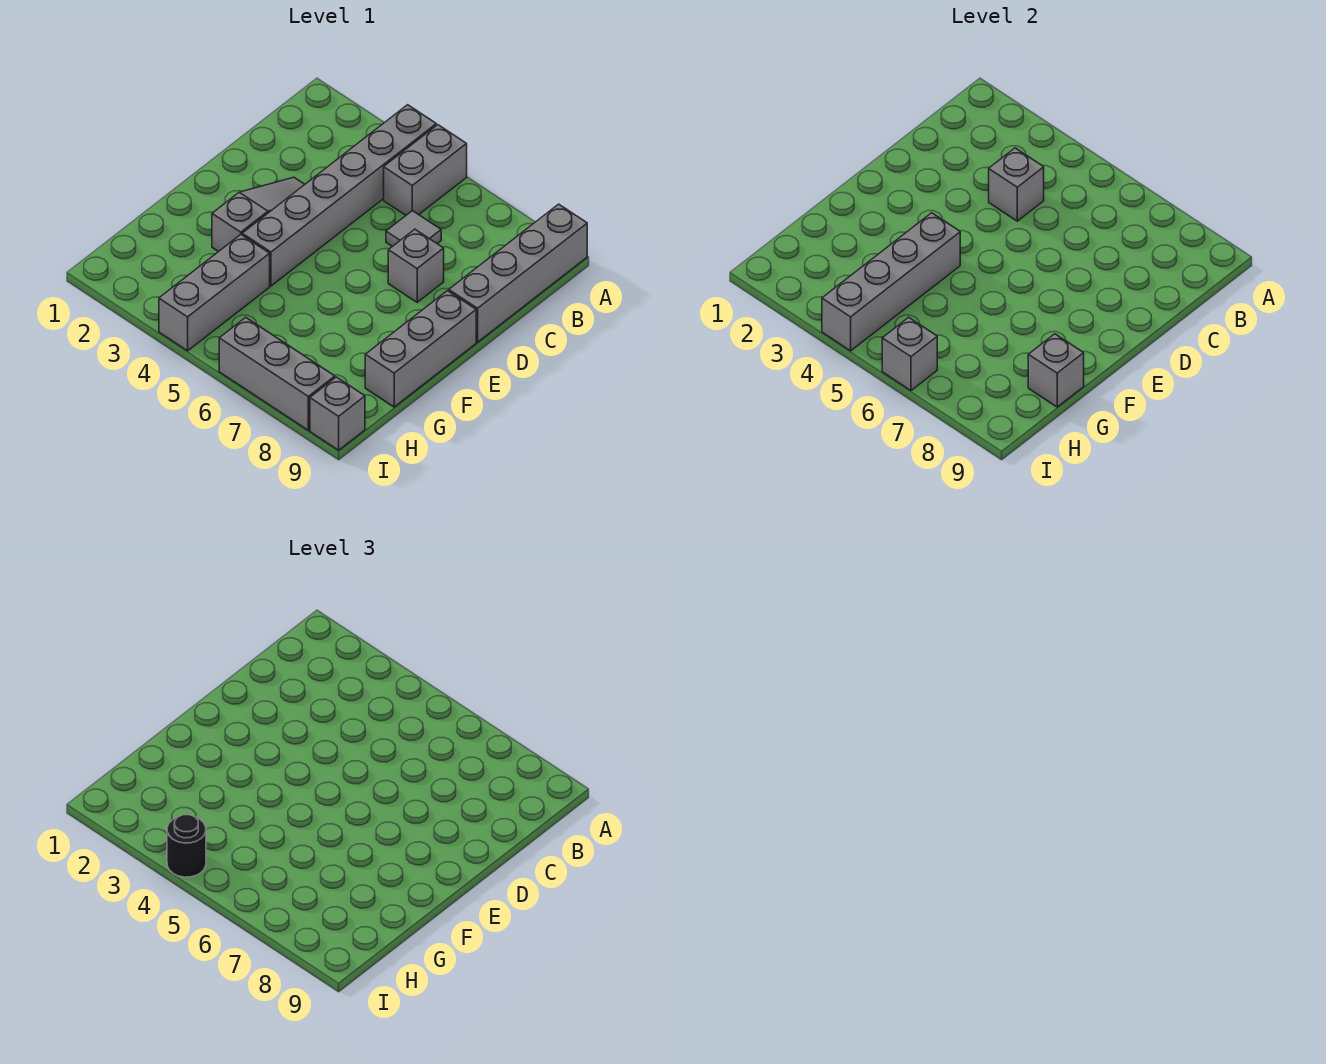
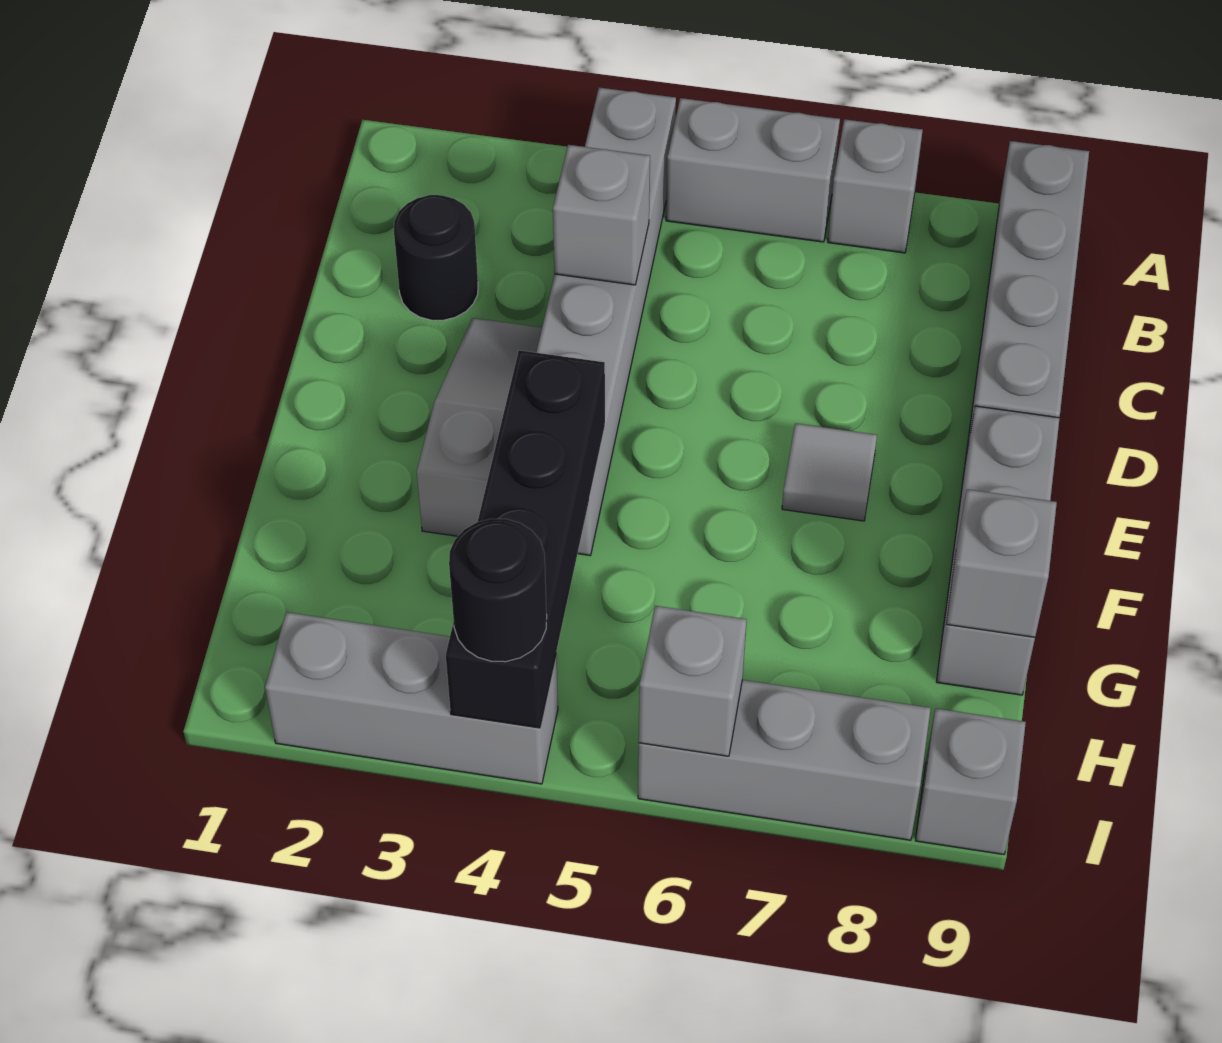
grey 1x2 brick [384,125,467,215] -> grey 1x2 brick turned to [666,98,840,242]
none -> black 1x1 round brick [394,195,478,320]
grey 1x1 tile [386,211,441,247] -> grey 1x1 tile moved to [782,423,877,521]
grey 1x1 brick [388,229,444,302] -> grey 1x1 brick moved to [828,119,923,253]
grey 1x4 brick [822,213,960,351] -> black 1x4 brick [446,350,605,728]
grey 1x3 brick [159,235,270,351] -> grey 1x3 brick turned to [265,612,558,784]

